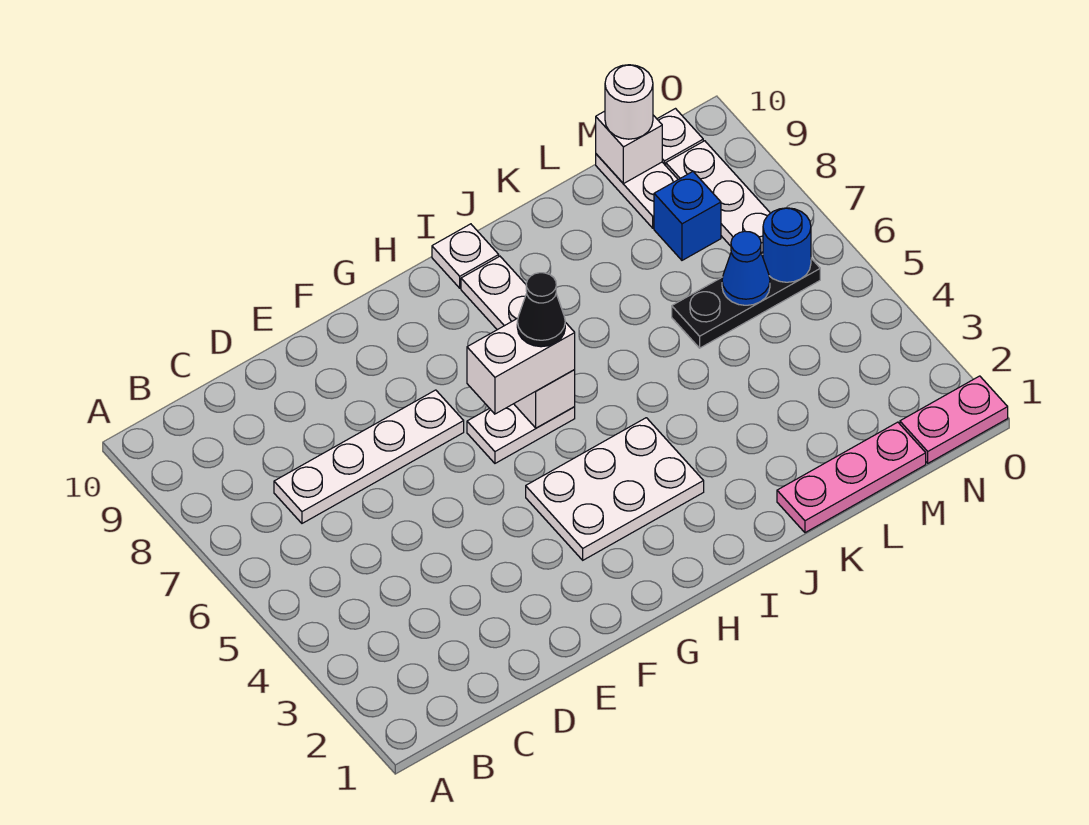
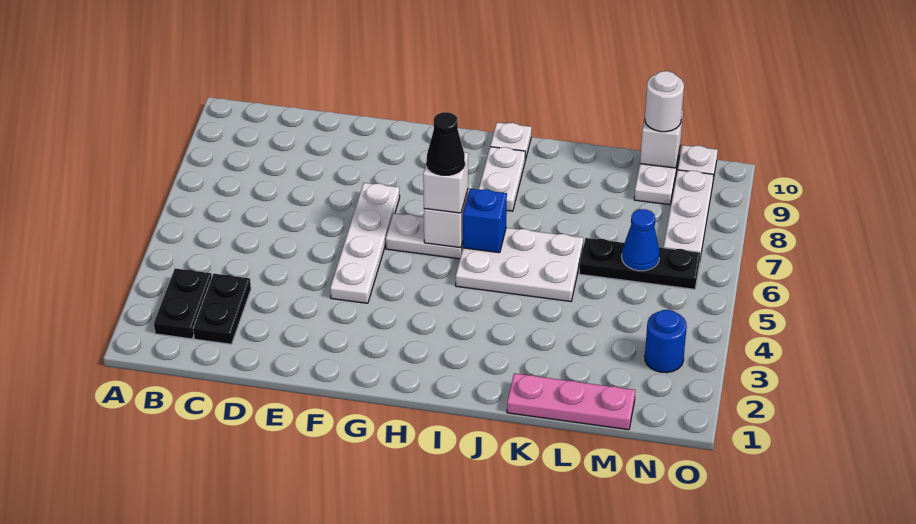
none -> black 1x2 plate [154,268,212,339]
none -> black 1x2 plate [193,274,251,344]
white 1x4 plate [274,390,464,523] -> white 1x4 plate turned to [330,183,400,303]
white 2x3 plate [526,418,704,560] -> white 2x3 plate moved to [456,228,583,302]
white 1x2 brick [467,318,575,414] -> white 1x1 brick [423,152,468,213]
blue 1x1 brick [654,172,721,260] -> blue 1x1 brick moved to [463,188,507,253]
pink 1x2 plate [900,376,1008,463] -> none
blue 1x1 round brick [763,208,811,282] -> blue 1x1 round brick moved to [645,310,687,373]

